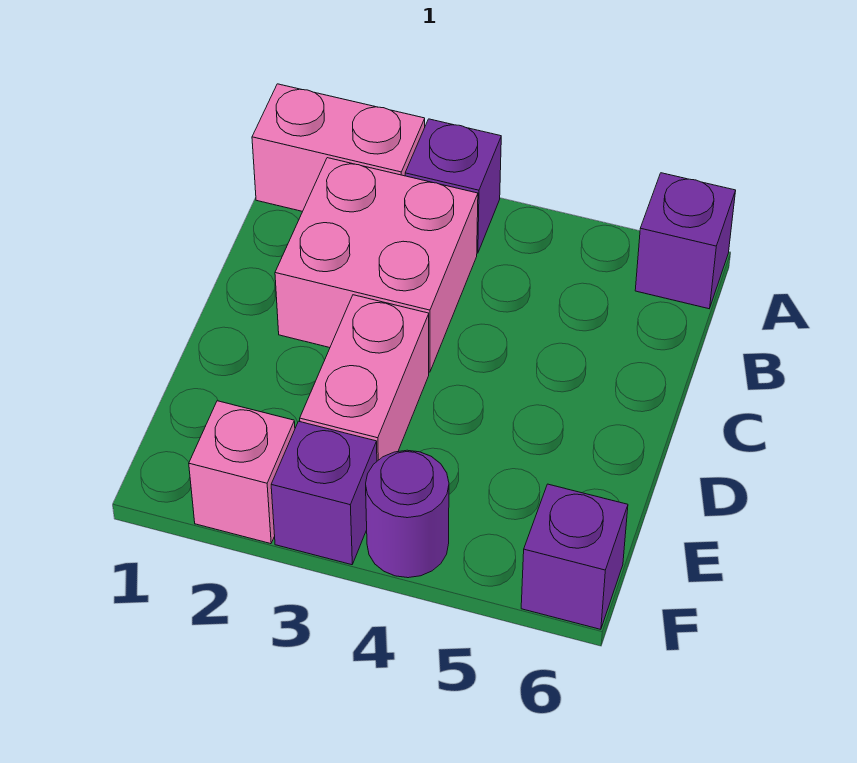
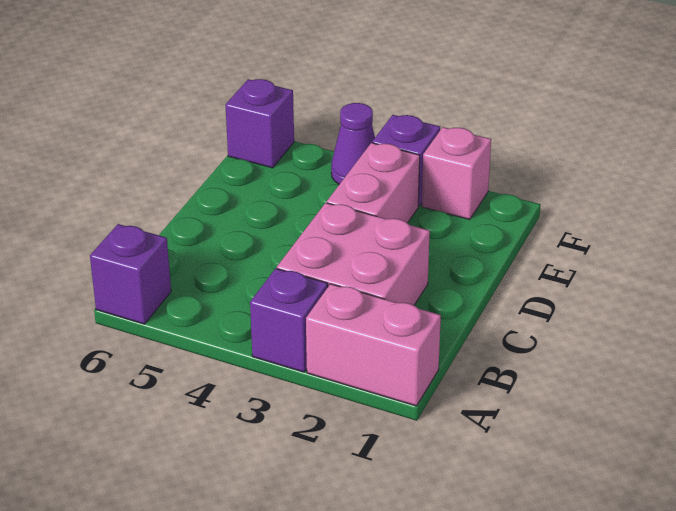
purple 1x1 round brick [366,450,449,578] -> purple 1x1 cone [331,103,375,184]

